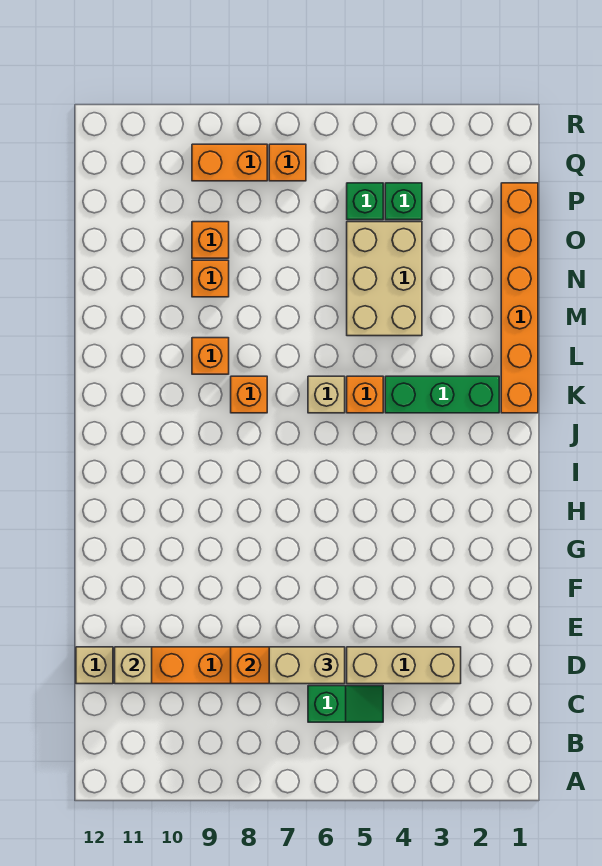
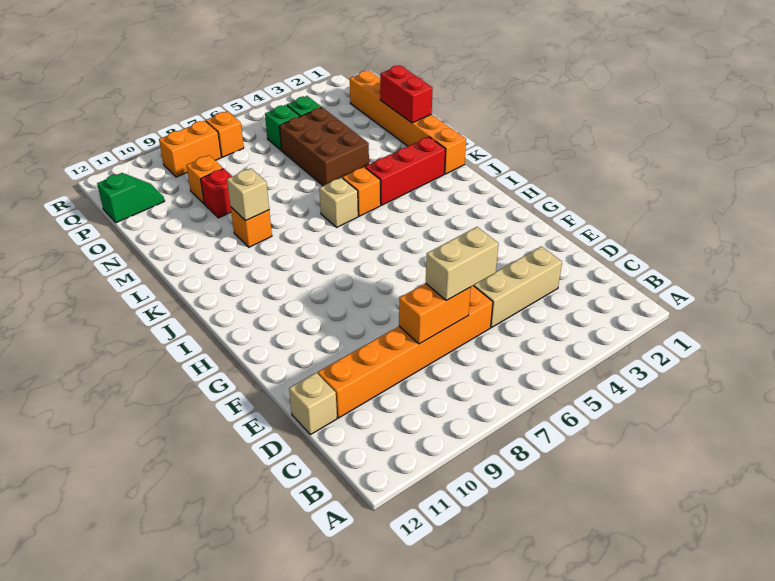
green 1x2 slope [308,686,383,722] -> green 1x2 slope moved to [97,173,164,223]
tan 1x1 brick [115,647,152,684] -> tan 1x1 brick moved to [227,168,269,221]
green 1x3 brick [385,376,499,413] -> red 1x3 brick [365,137,445,205]
orange 1x1 brick [231,376,267,413] -> none
none -> red 1x2 brick [380,66,433,123]
tan 2x3 brick [347,222,422,336] -> brown 2x3 brick [280,107,369,186]
orange 1x1 brick [192,260,229,297] -> red 1x1 brick [201,169,232,218]

